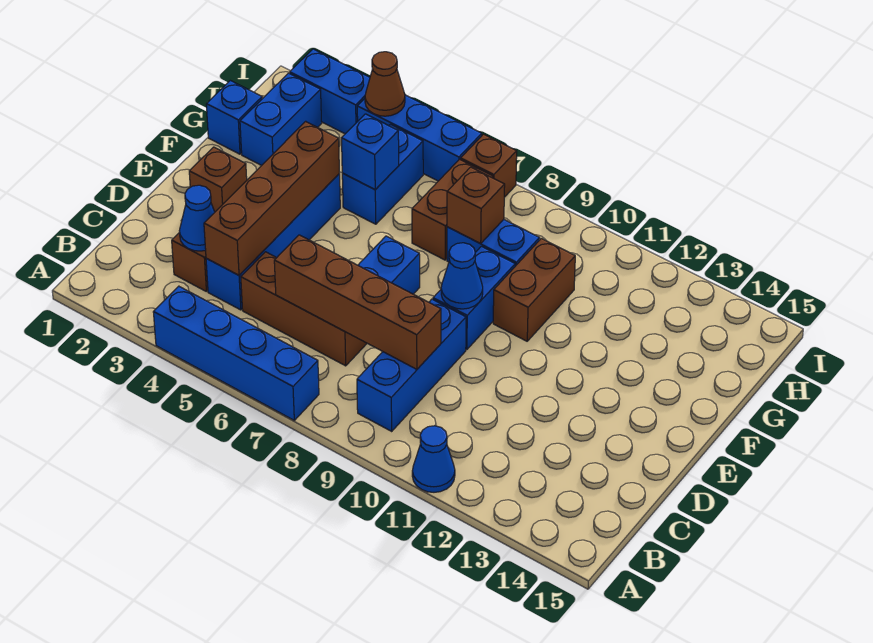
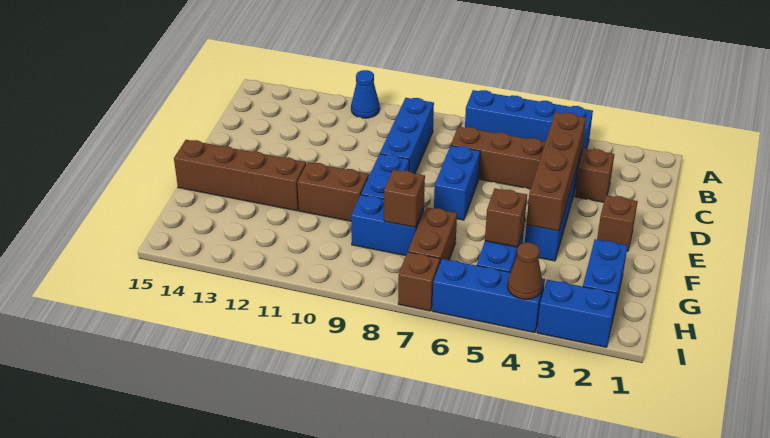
blue 1x1 cone [179,185,215,251] -> none
brown 1x4 brick [274,235,441,369] -> brown 1x4 brick moved to [174,140,306,211]
blue 1x1 cone [441,243,483,309] -> none
brown 1x2 brick [493,238,575,341] -> brown 1x2 brick turned to [297,162,369,221]
blue 1x1 brick [206,80,262,154] -> none
blue 1x1 brick [342,114,399,190] -> brown 1x1 brick [485,189,527,247]

